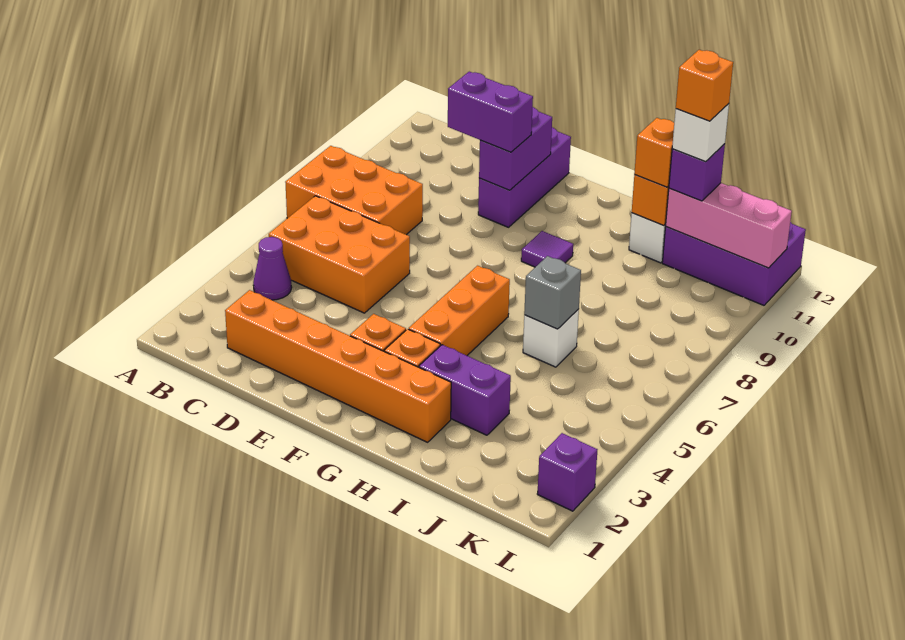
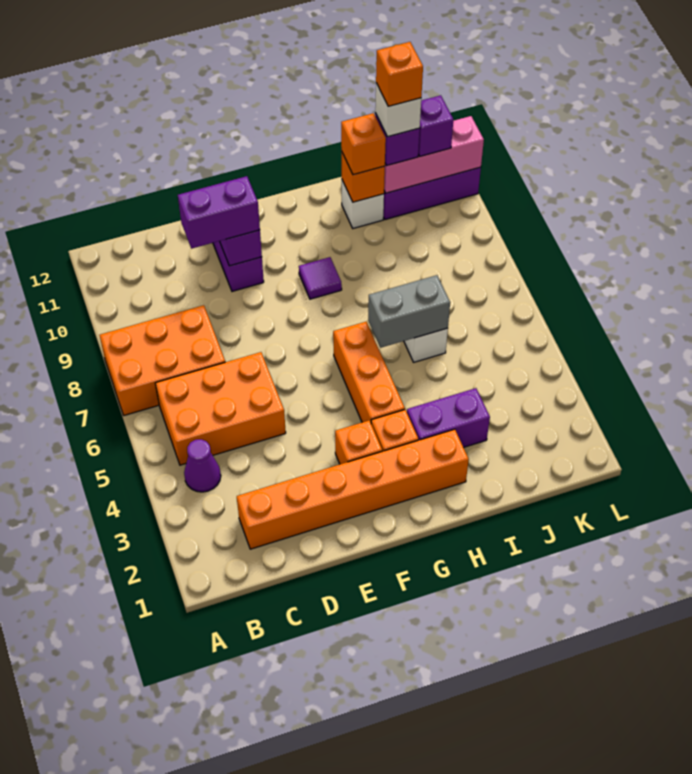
grey 1x1 brick [524,256,581,329] -> grey 1x2 brick [368,275,450,348]
purple 1x1 brick [537,433,597,511] -> purple 1x1 brick moved to [418,95,453,156]

